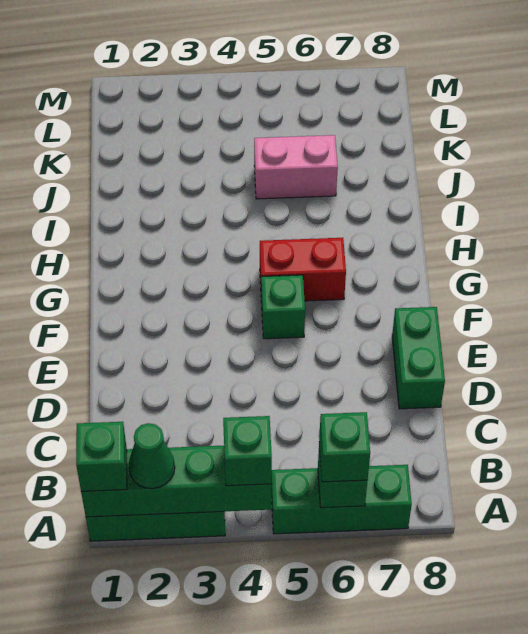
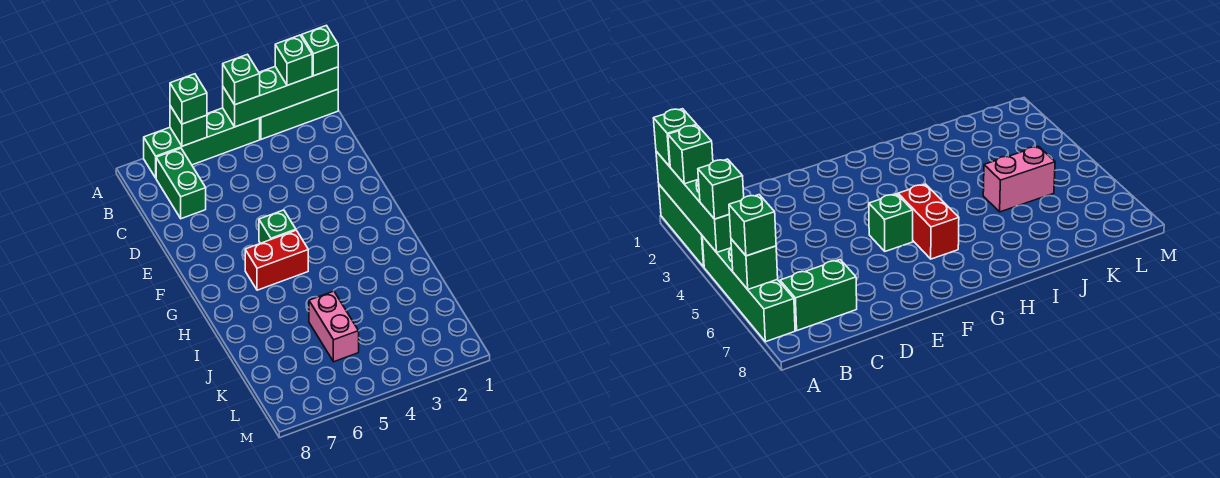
green 1x1 cone [129,423,175,489] -> green 1x1 brick [275,35,312,85]
green 1x3 brick [271,465,412,534] -> green 1x4 brick [144,108,260,178]
green 1x2 brick [392,307,445,409] -> green 1x2 brick moved to [156,148,206,219]
pink 1x2 brick [254,135,338,199] -> pink 1x2 brick turned to [309,291,359,362]

